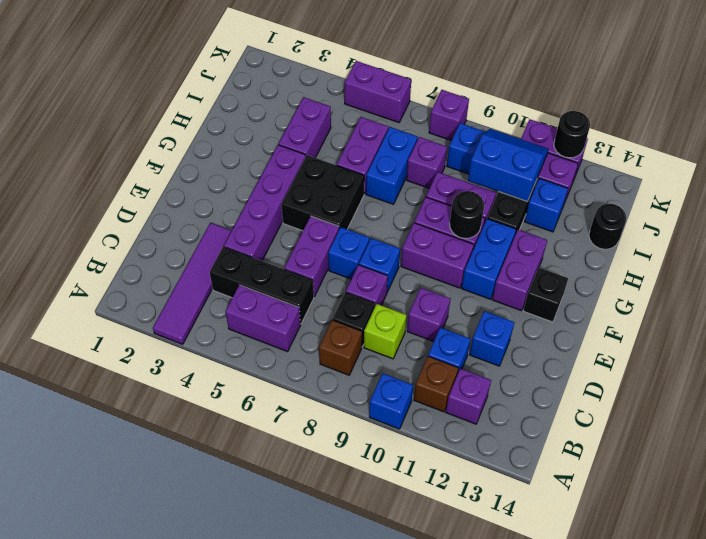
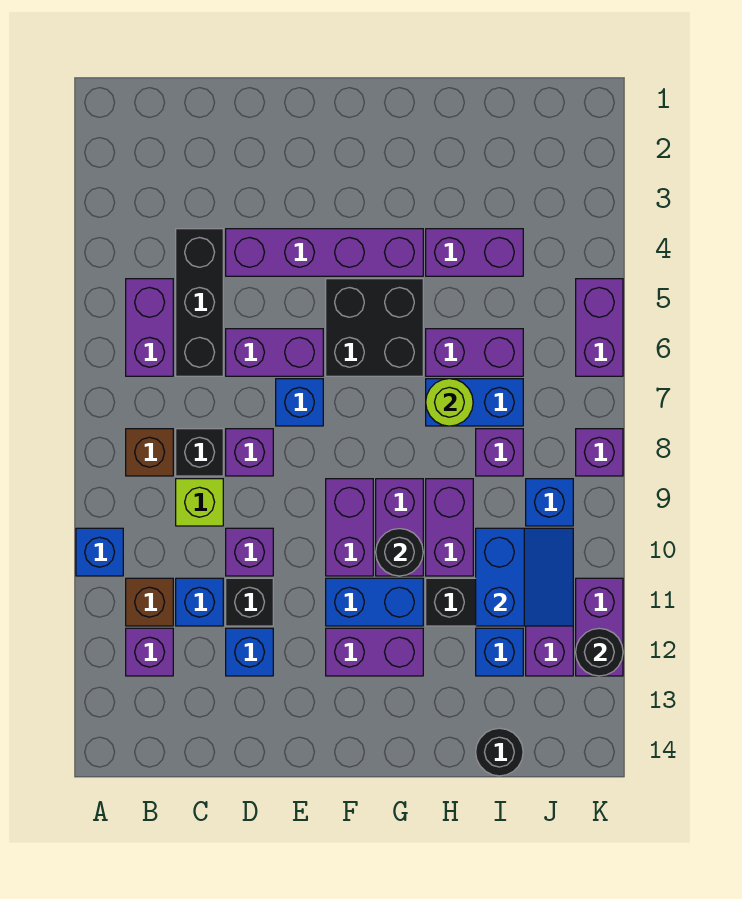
purple 1x4 tile [153,223,232,344] -> none
blue 1x1 brick [359,238,400,292] -> none
black 1x1 brick [523,267,568,322] -> black 1x1 brick moved to [226,578,273,626]
none -> lime 1x1 round brick [426,379,473,426]

